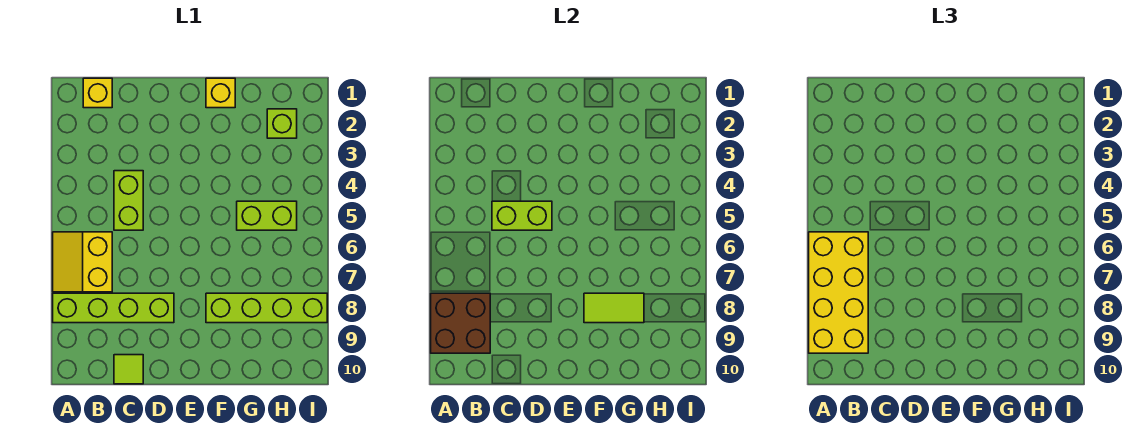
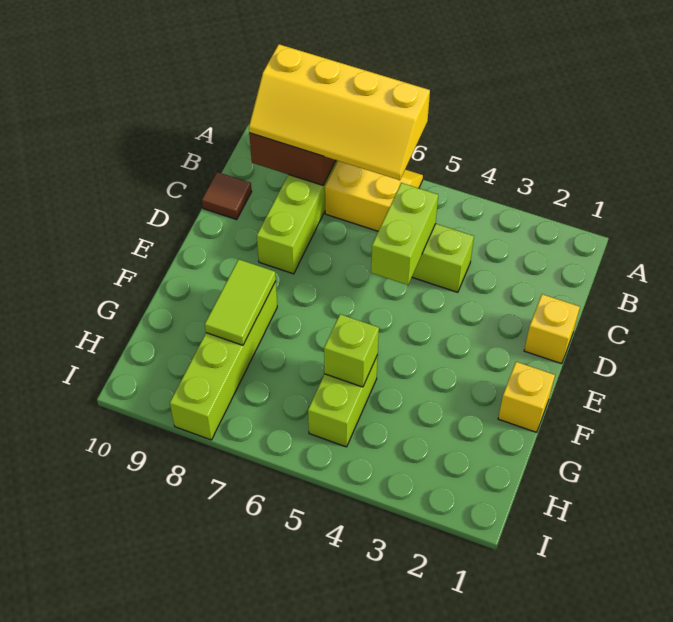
yellow 2x4 brick [809,232,868,353] -> yellow 2x4 slope [249,44,430,180]
yellow 1x1 brick [83,78,112,108] -> yellow 1x1 brick moved to [524,294,580,364]
lime 1x1 tile [114,355,143,384] -> brown 1x1 tile [202,172,252,219]
lime 1x1 brick [267,109,297,138] -> lime 1x1 brick moved to [324,314,379,387]

